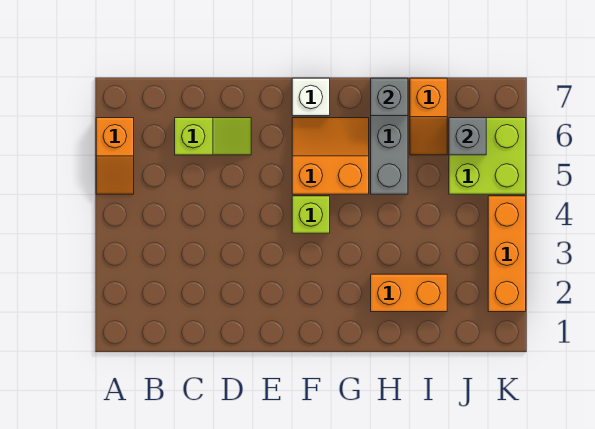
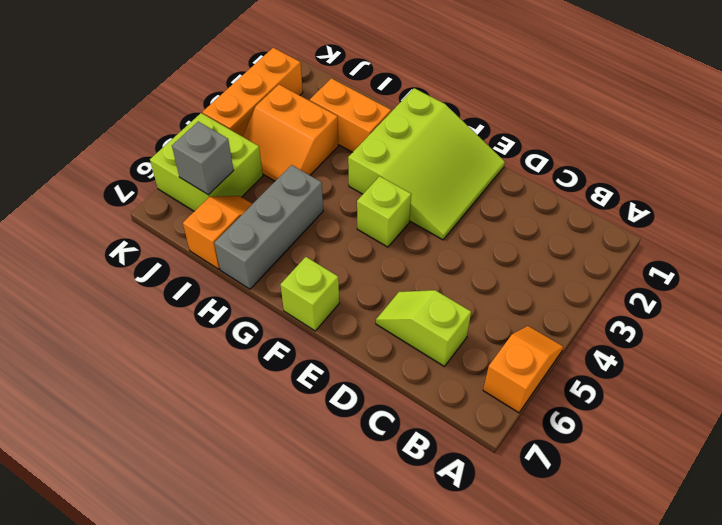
none -> lime 3x3 slope [348,88,505,240]
orange 2x2 slope [292,118,369,194] -> orange 2x2 slope moved to [243,85,338,181]
white 1x1 brick [292,78,330,116] -> lime 1x1 brick [281,257,339,331]
grey 1x1 brick [371,78,408,116] -> none

